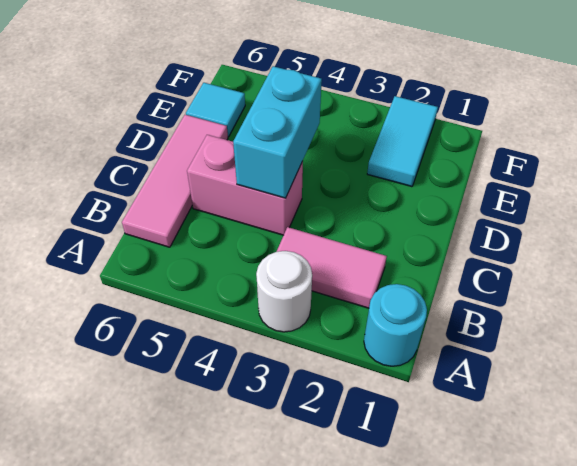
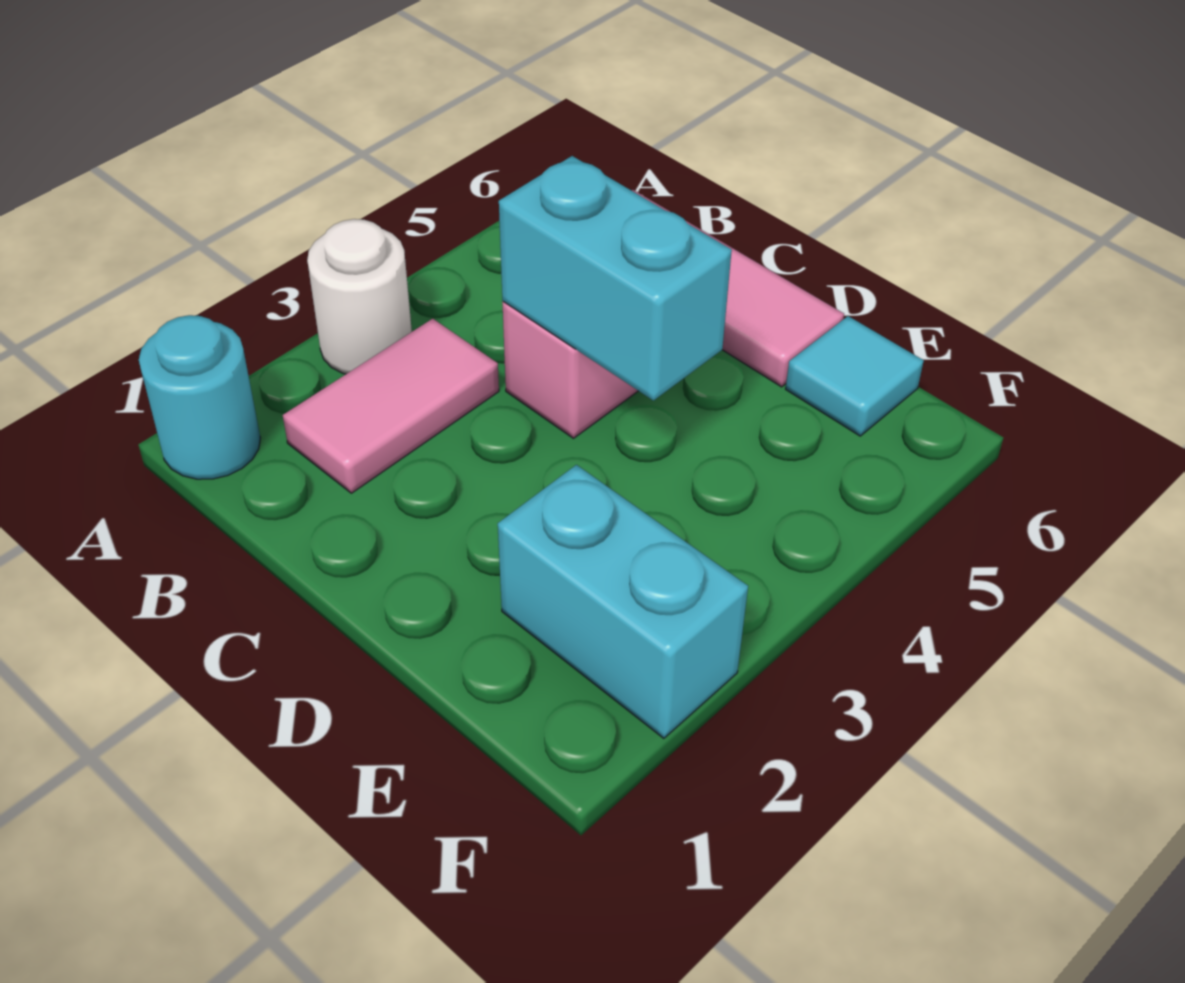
cyan 1x2 tile [367,96,438,187] -> cyan 1x2 brick [498,465,748,738]

